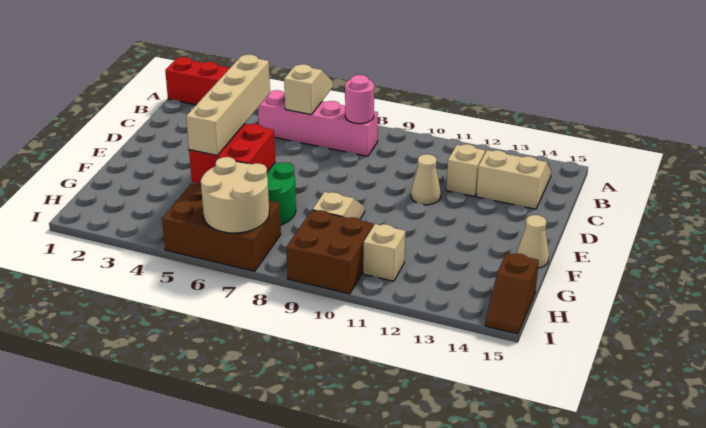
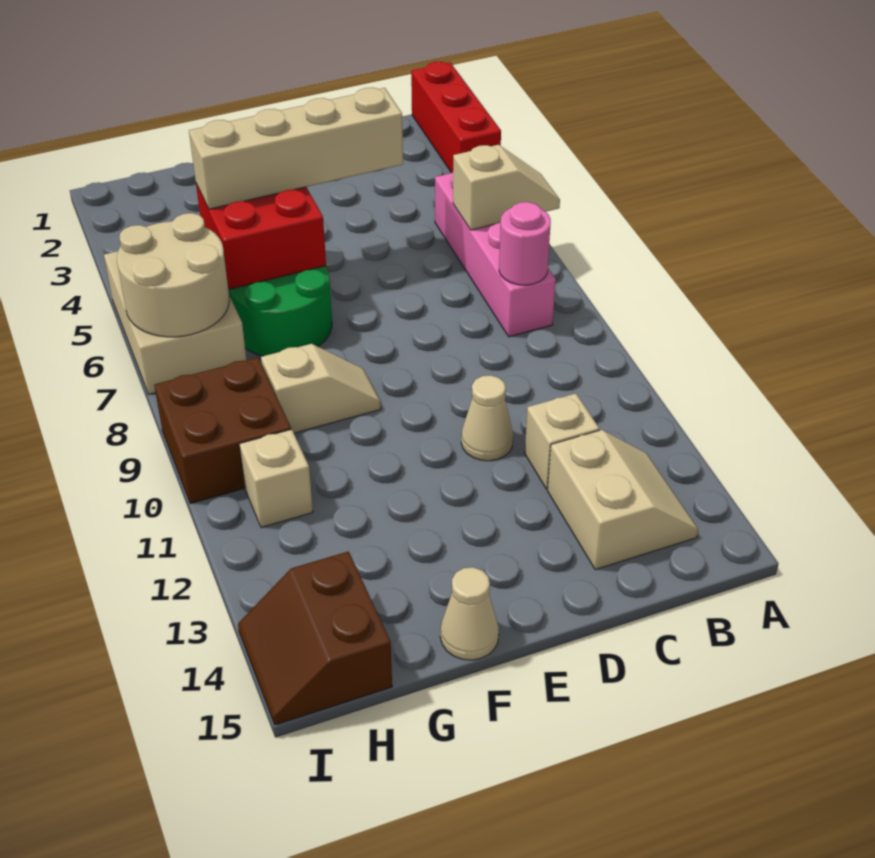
brown 2x3 brick [162,184,281,271] -> tan 2x3 brick [104,251,246,394]
brown 1x2 slope [485,253,539,334] -> brown 2x2 slope [238,551,392,725]

